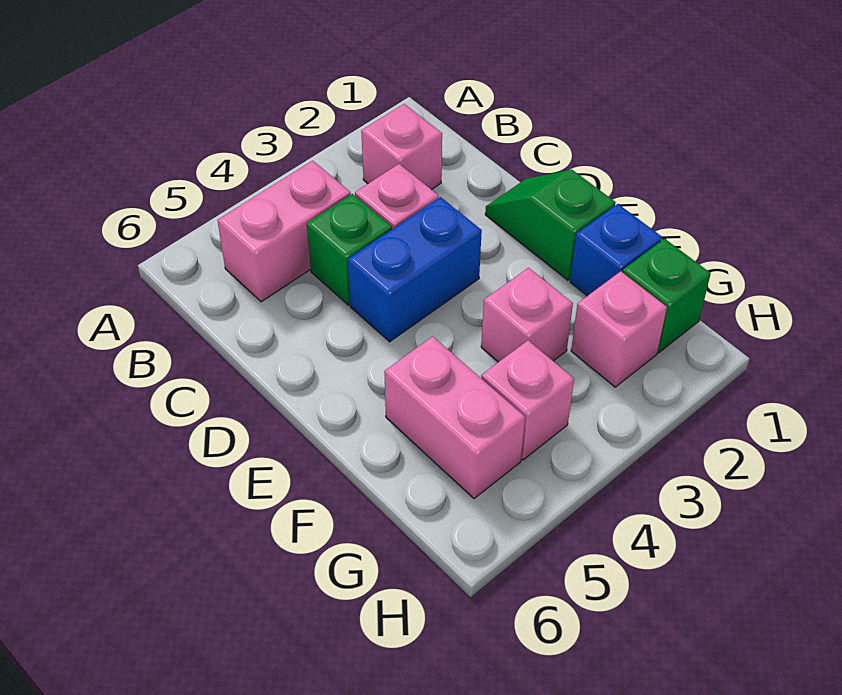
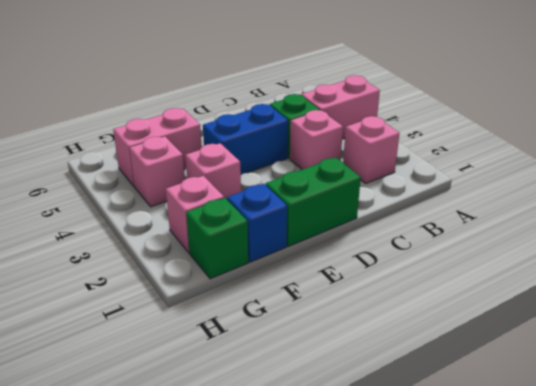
pink 1x2 brick [217,161,351,302] -> pink 1x2 brick turned to [301,75,380,139]
green 1x2 slope [485,169,616,280] -> green 1x2 brick [266,158,361,246]
blue 1x2 brick [348,197,482,342] -> blue 1x2 brick turned to [203,104,288,175]

